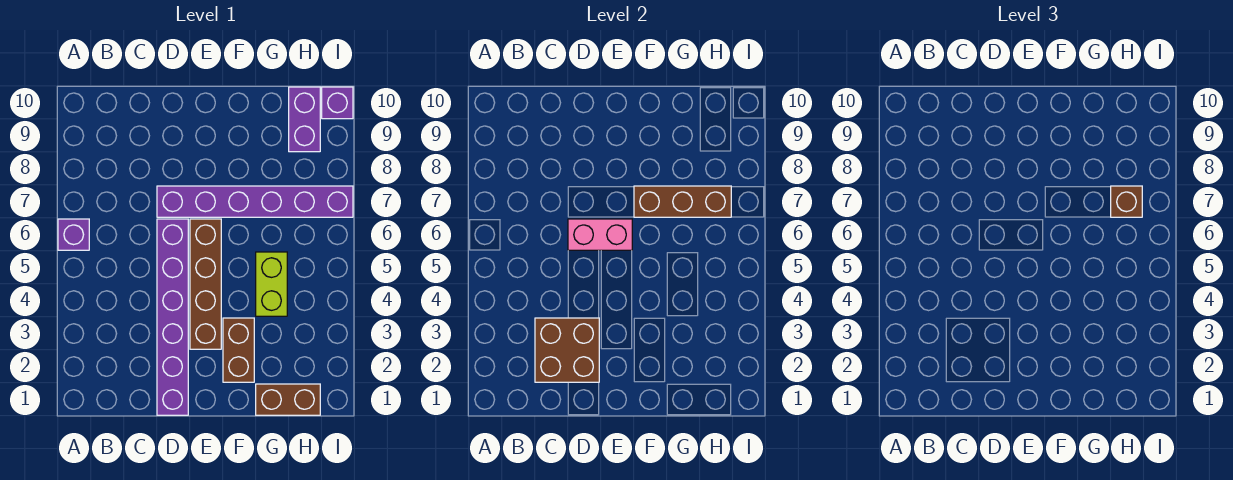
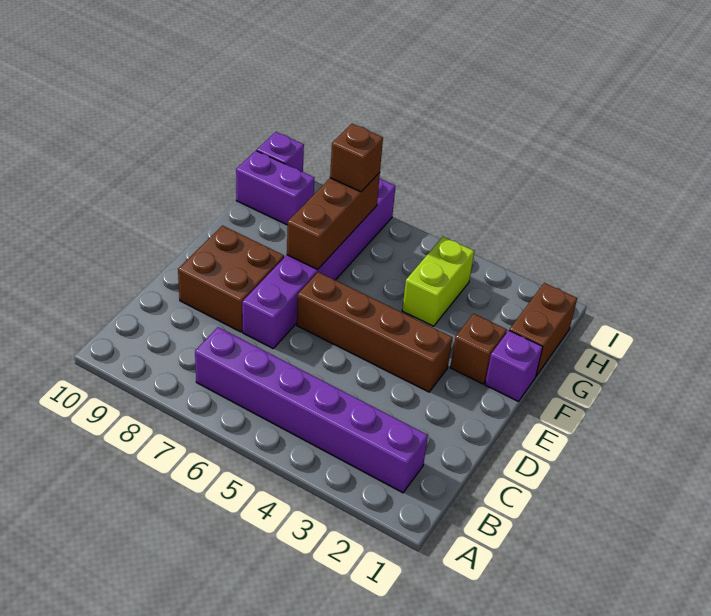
purple 1x1 brick [58,219,89,250] -> purple 1x1 brick moved to [485,331,543,401]
brown 2x2 brick [535,318,599,382] -> brown 2x2 brick moved to [178,226,284,332]
purple 1x6 brick [157,219,188,415] -> purple 1x6 brick moved to [195,327,428,493]
pink 1x2 brick [568,219,632,250] -> none
brown 1x2 brick [223,318,254,382] -> brown 1x1 brick [450,314,507,384]
lime 1x2 brick [256,252,287,316] -> lime 1x2 brick turned to [402,237,474,326]

